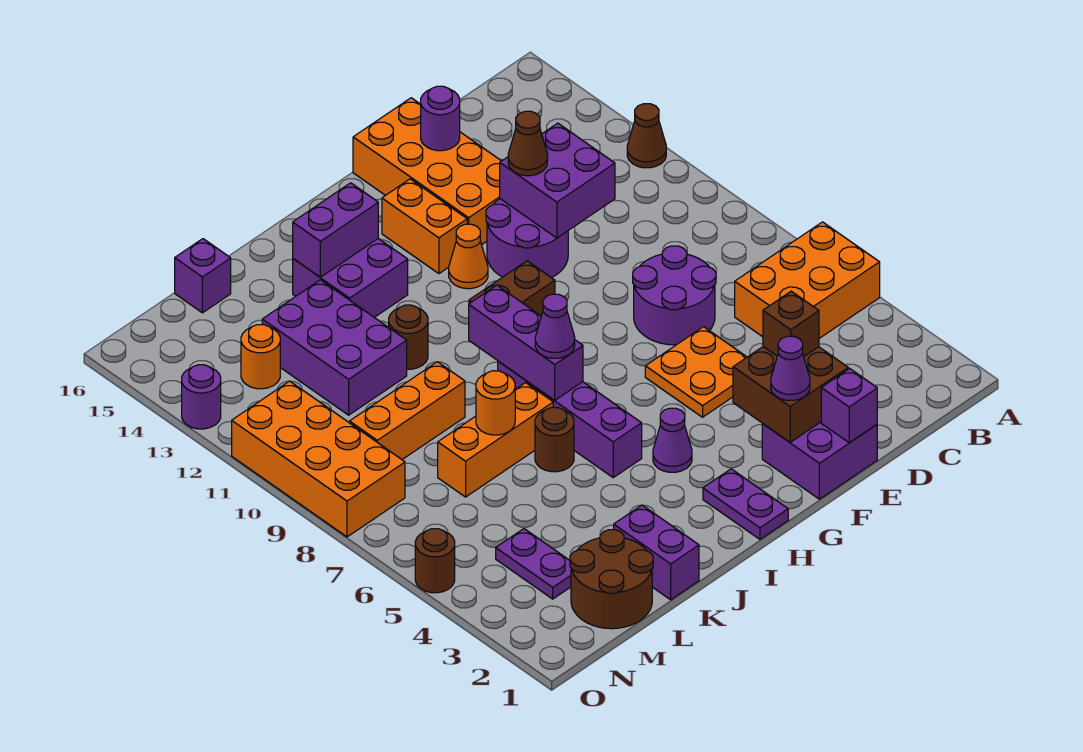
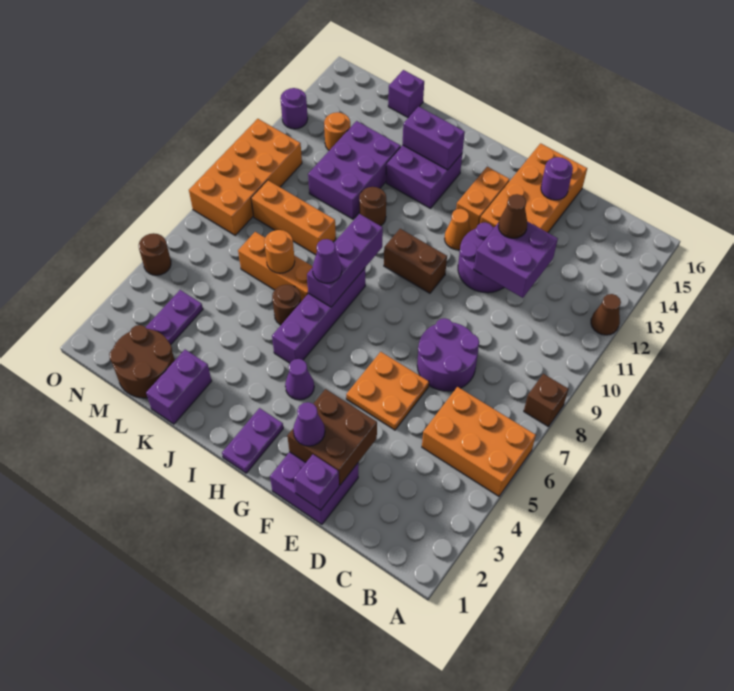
brown 1x1 brick [763,291,819,356] -> brown 1x1 brick moved to [524,374,568,427]

